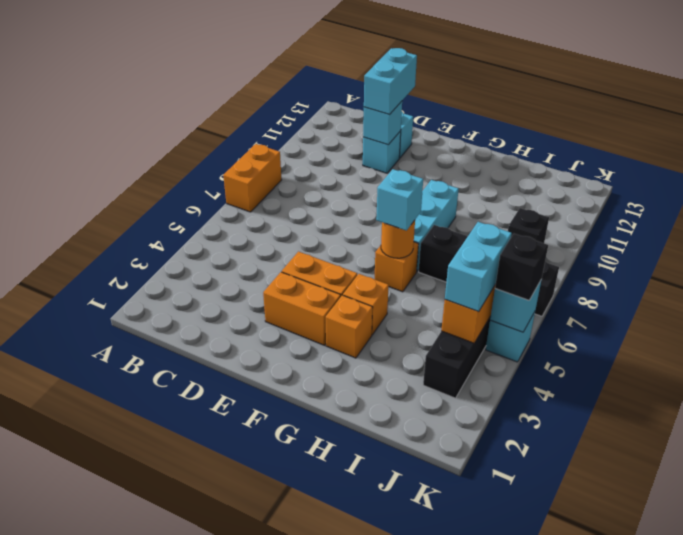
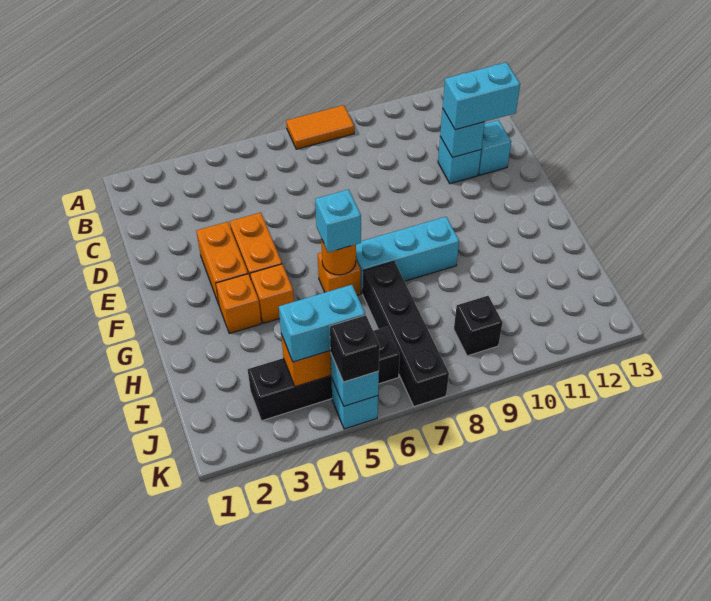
orange 1x2 brick [223,144,282,212] -> orange 1x2 tile [286,105,354,149]

